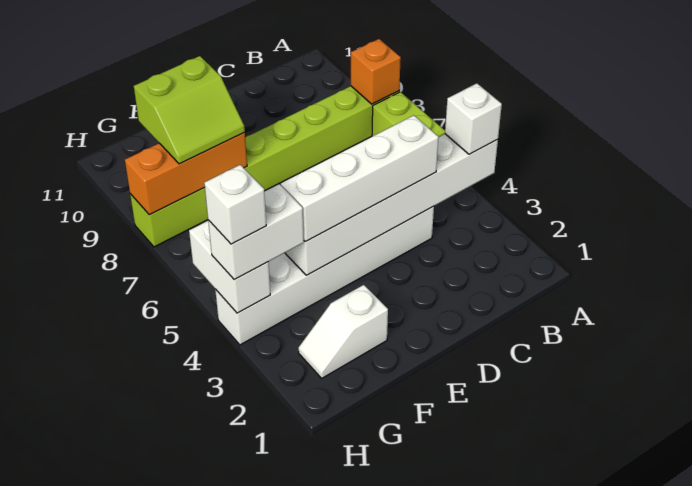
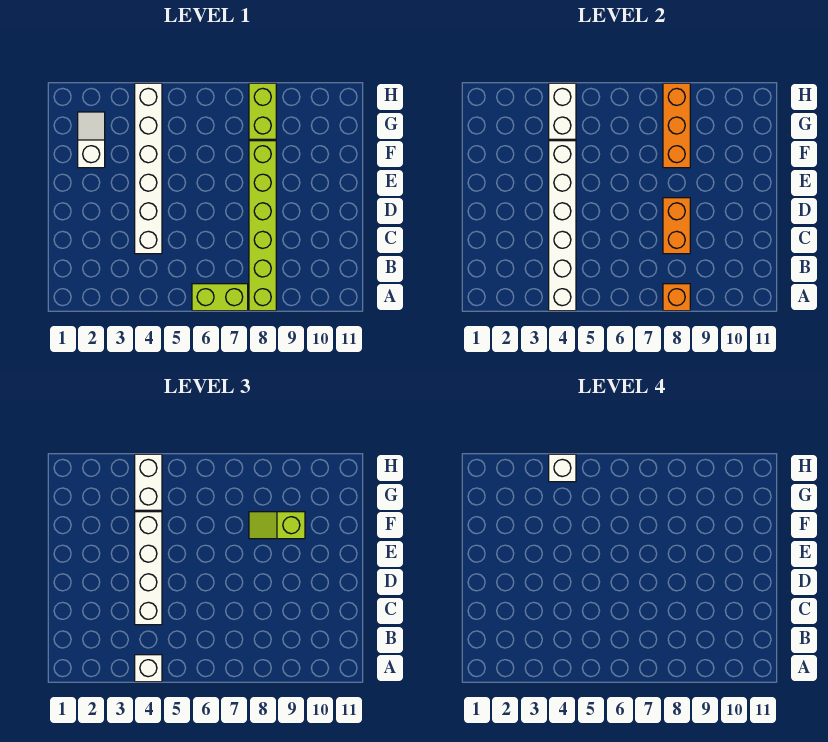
none -> orange 1x2 brick [663,198,690,254]
lime 2x2 slope [134,56,245,164] -> lime 1x2 slope [249,512,305,539]
white 1x2 brick [189,221,270,313] -> white 1x2 brick turned to [549,83,576,139]

